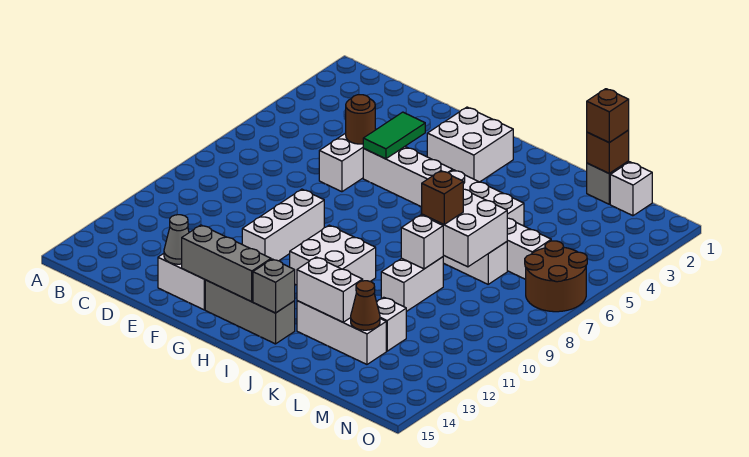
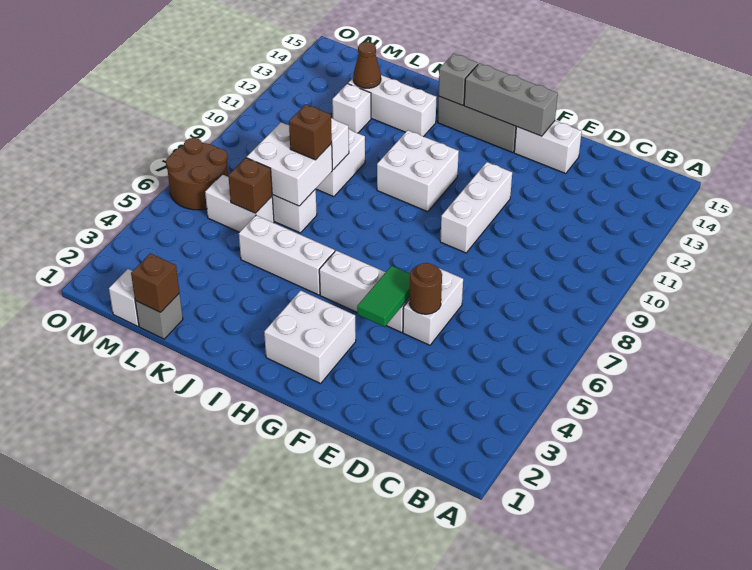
grey 1x1 cone [164,215,189,264] -> none
white 1x2 brick [297,257,363,322] -> none
brown 1x1 brick [587,89,629,142] -> brown 1x1 brick moved to [228,158,272,213]

